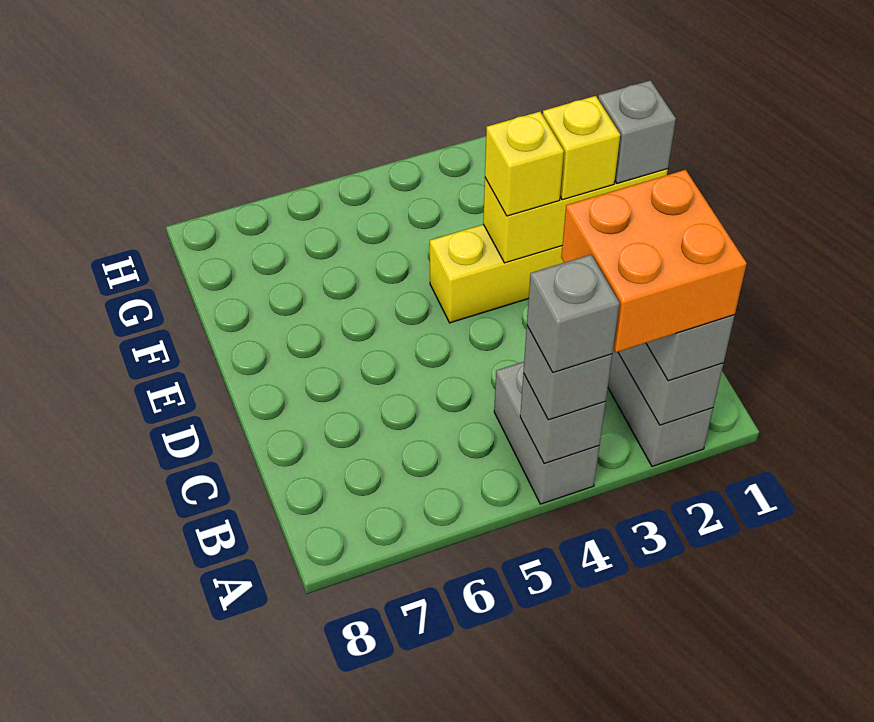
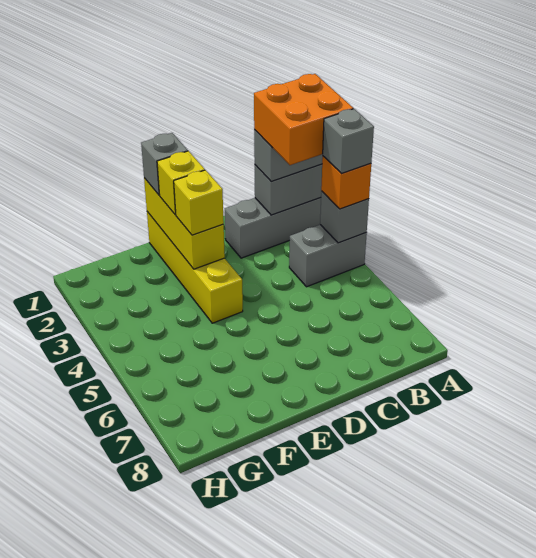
grey 1x1 brick [523,326,612,420] -> orange 1x1 brick [321,156,371,209]

